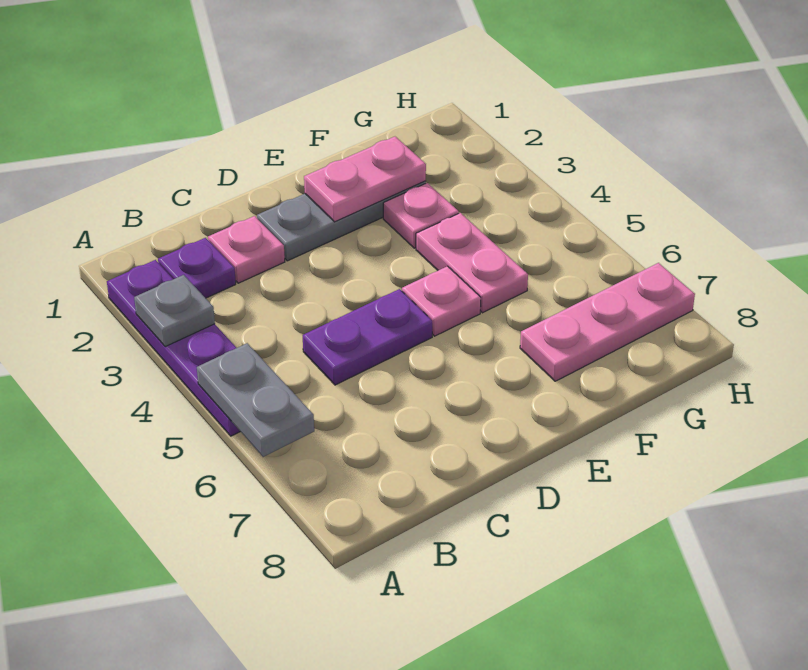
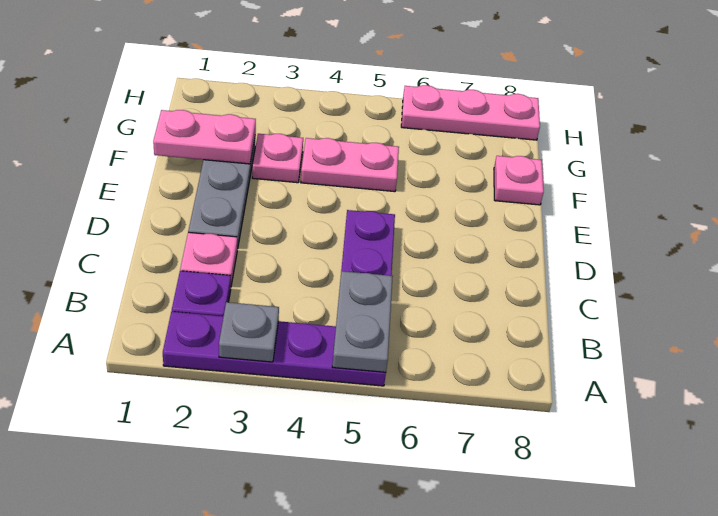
grey 1x2 plate [197,343,314,457] -> grey 1x2 plate turned to [332,271,393,372]
pink 1x2 plate [304,137,426,222] -> pink 1x2 plate turned to [153,110,256,164]
pink 1x1 plate [402,266,481,336] -> pink 1x1 plate moved to [494,156,544,205]
pink 1x3 plate [520,263,695,381] -> pink 1x3 plate turned to [401,85,540,140]

